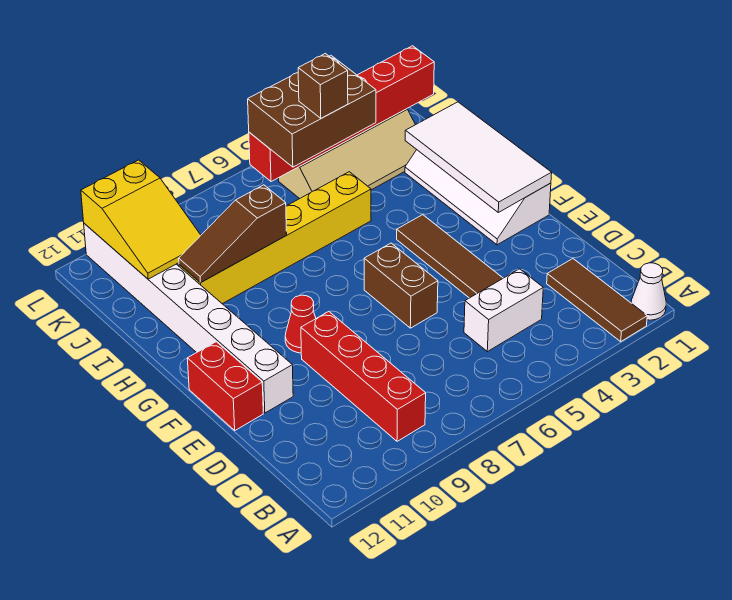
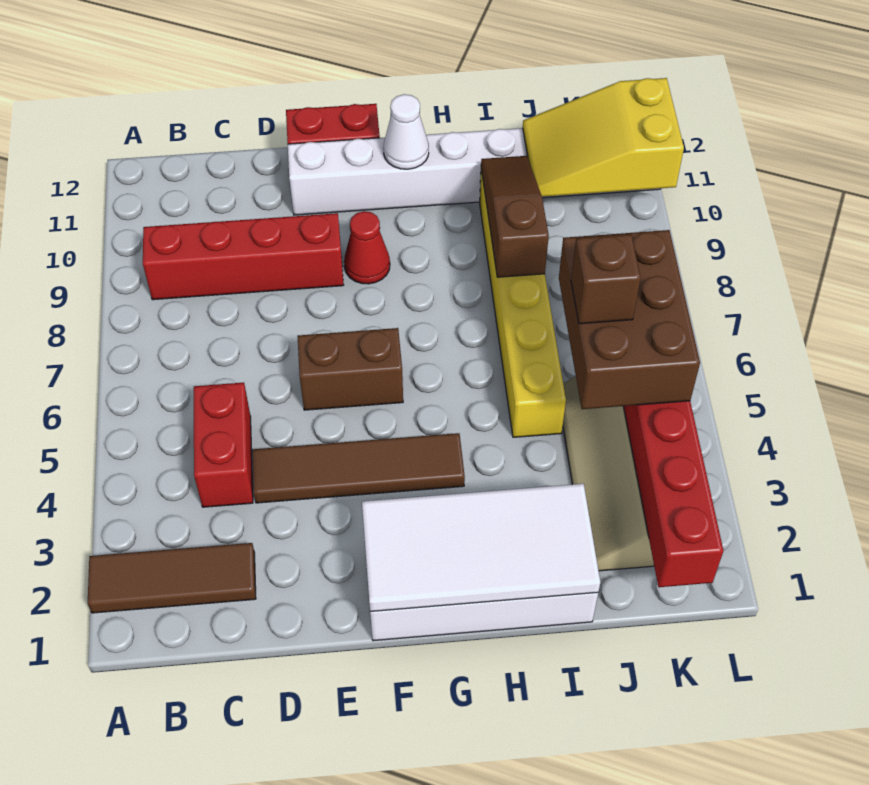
white 1x1 cone [631,263,666,320] -> white 1x1 cone moved to [383,94,429,169]
white 1x2 brick [464,269,543,352] -> red 1x2 brick [194,383,253,507]

